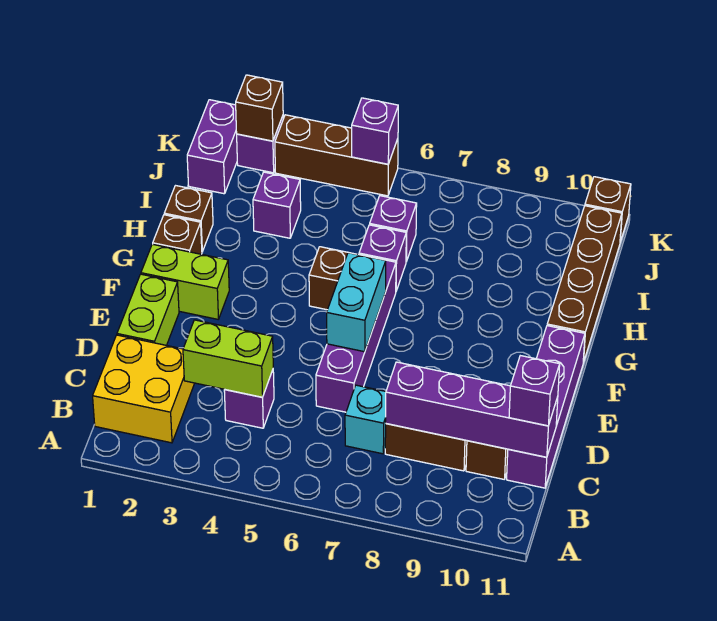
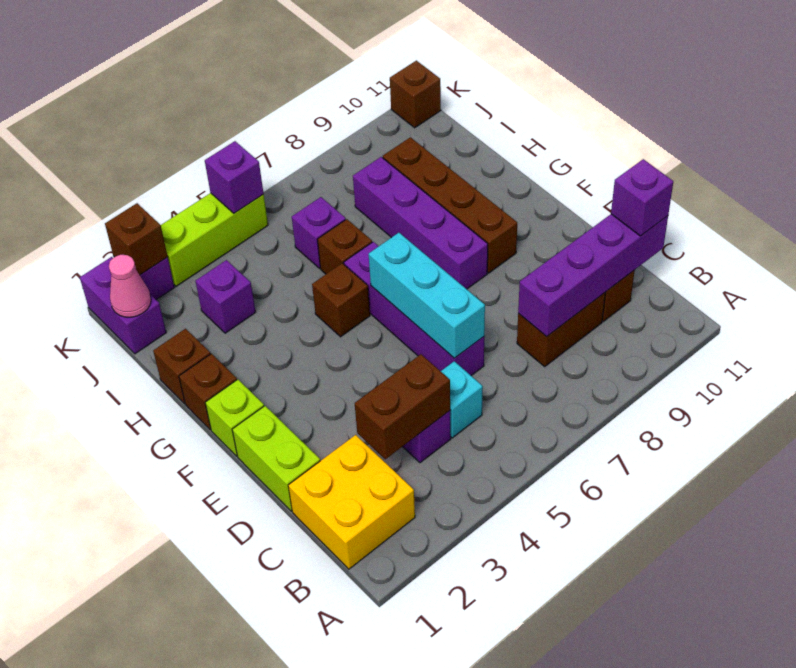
lime 1x2 brick [183,320,273,397] -> brown 1x2 brick [355,354,450,459]
cyan 1x1 brick [345,385,386,454] -> cyan 1x1 brick moved to [441,361,483,438]
purple 1x4 brick [507,326,585,488] -> purple 1x4 brick moved to [353,157,488,289]
cyan 1x2 brick [327,253,386,352] -> cyan 1x3 brick [369,233,485,358]
lime 1x2 brick [141,244,229,319] -> lime 1x1 brick [205,379,264,456]
brown 1x4 brick [547,206,622,363] -> brown 1x4 brick moved to [383,137,517,273]
purple 1x1 brick [359,225,406,291] -> brown 1x1 brick [317,219,372,274]
none -> pink 1x1 cone [109,255,151,317]
brown 1x3 brick [275,115,398,196] -> lime 1x3 brick [161,193,268,286]

